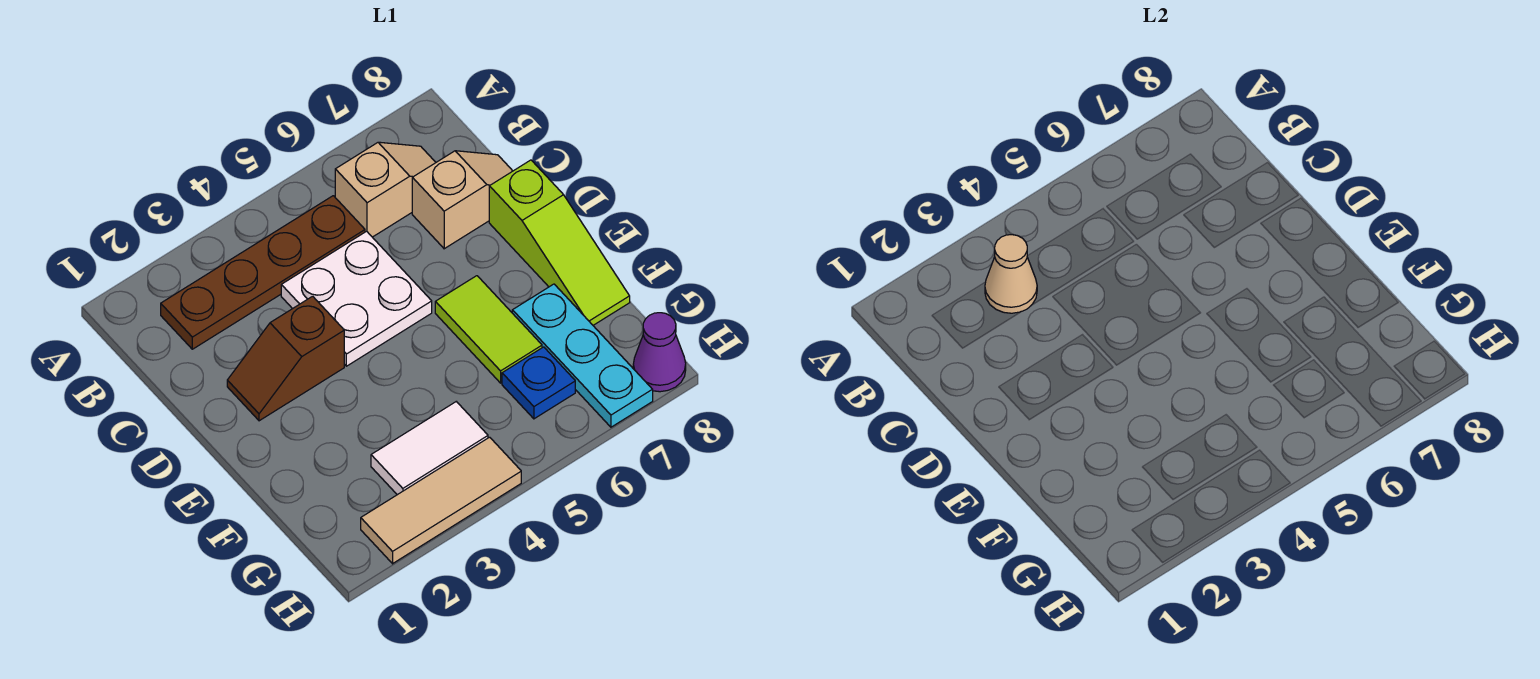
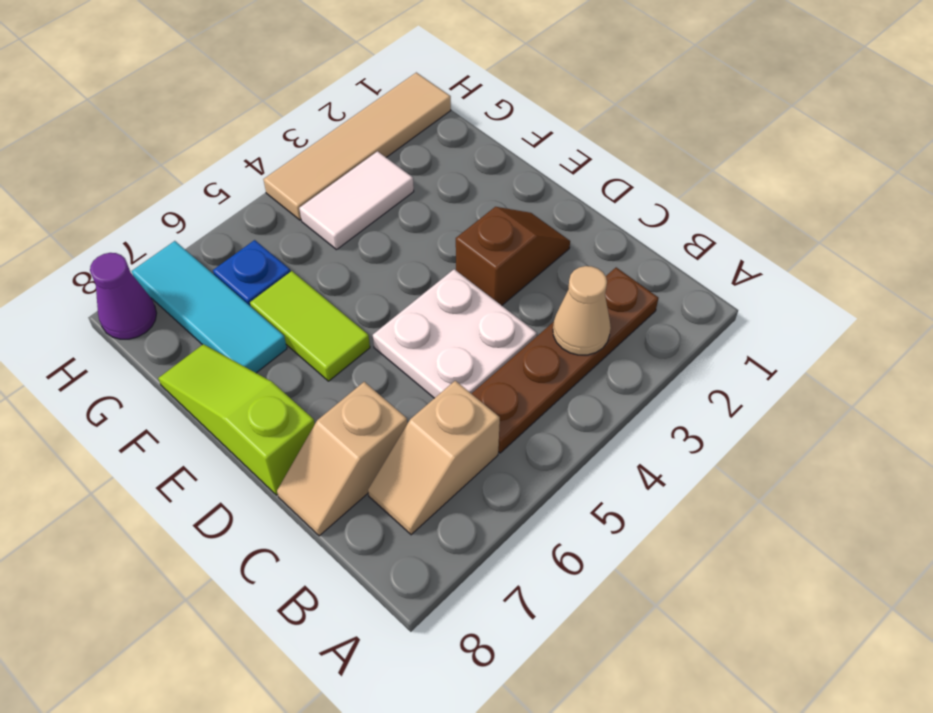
cyan 1x3 plate [512,284,653,427] -> cyan 1x3 tile [132,241,287,373]
tan 1x3 tile [361,437,521,564] -> tan 1x4 tile [263,72,451,220]

